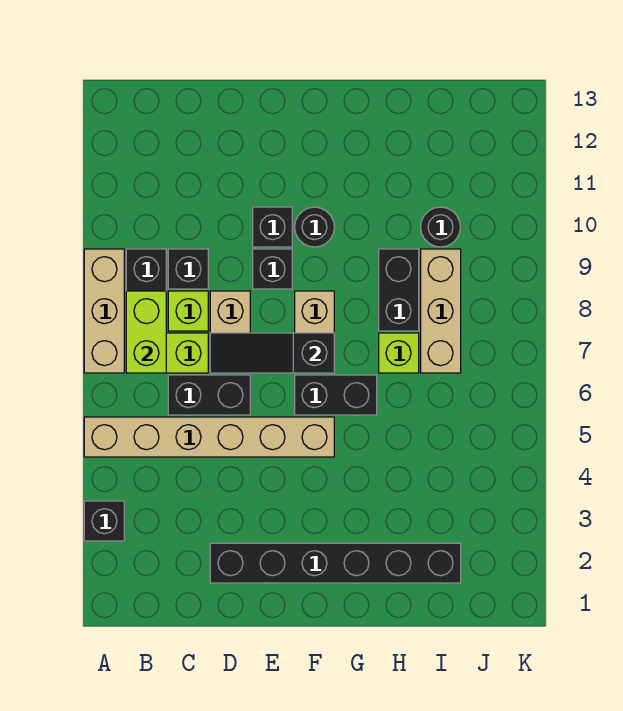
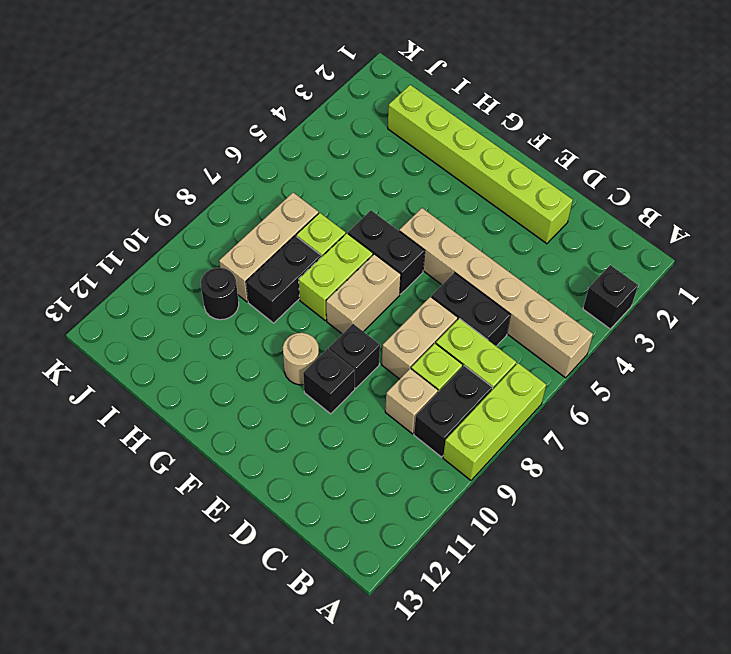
tan 1x3 brick [84,249,124,373] -> lime 1x3 brick [443,363,546,480]
lime 1x2 brick [126,291,166,373] -> lime 1x2 brick moved to [299,233,373,320]
black 1x1 brick [168,249,208,289] -> tan 1x1 brick [385,368,438,434]
black 1x6 brick [210,543,461,583] -> lime 1x6 brick [388,85,573,244]
black 1x3 slope [210,333,334,373] -> none
black 1x1 round brick [295,207,334,247] -> tan 1x1 round brick [283,333,319,385]

